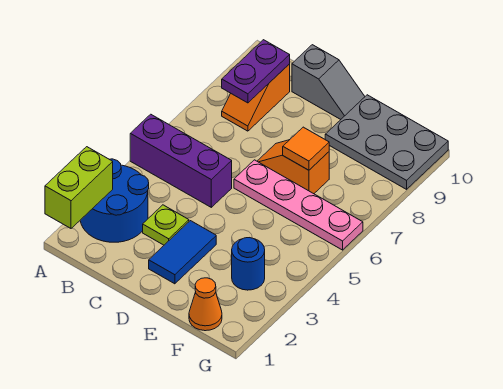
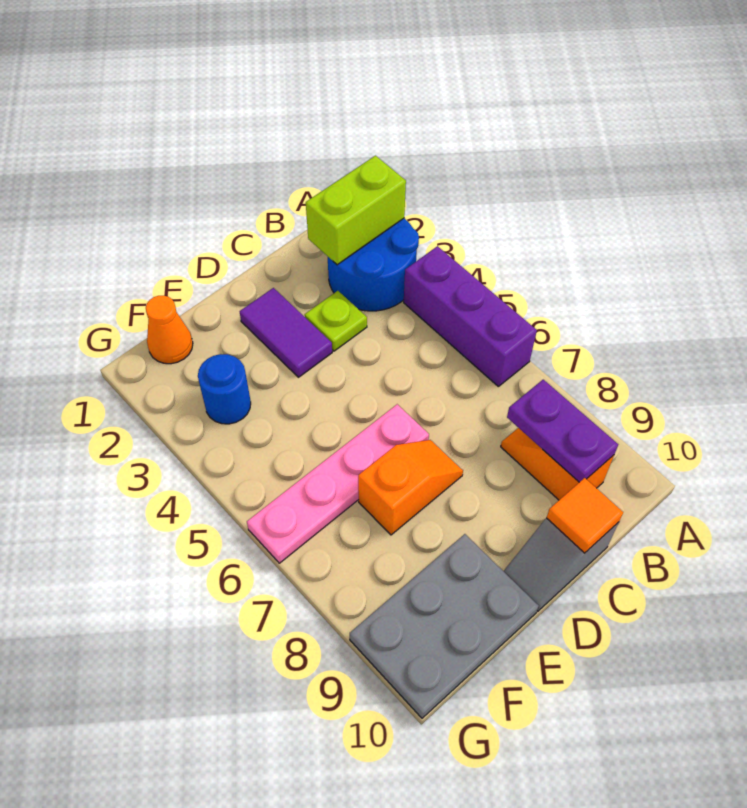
lime 1x2 brick [45,147,113,228] -> lime 1x2 brick turned to [306,156,406,265]
purple 1x3 brick [130,114,232,207] -> purple 1x3 brick turned to [404,246,537,386]
blue 1x2 tile [149,221,216,284] -> purple 1x2 tile [240,288,332,377]
orange 1x1 tile [283,127,329,170] -> orange 1x1 tile moved to [547,478,623,553]

